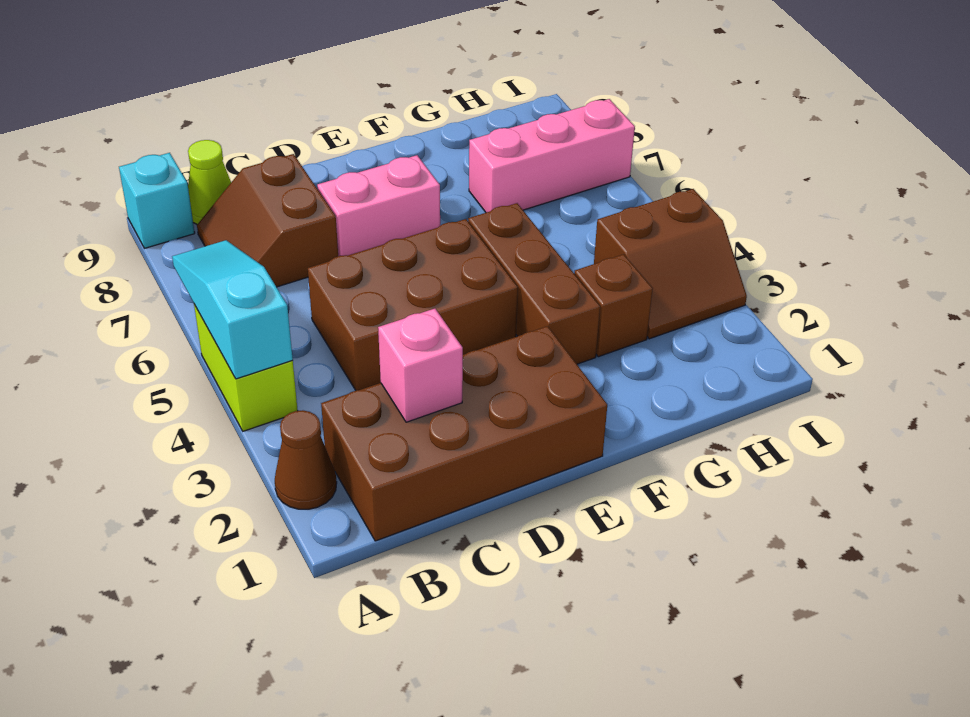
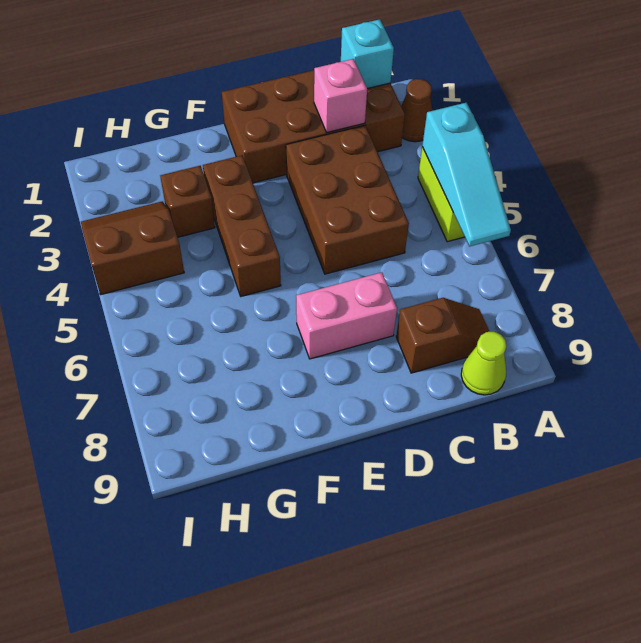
cyan 1x1 brick [119,153,195,248] -> cyan 1x1 brick moved to [341,19,394,89]
brown 2x2 slope [197,154,338,287] -> brown 1x2 slope [396,298,490,373]
brown 2x3 brick [308,219,518,390] -> brown 2x3 brick turned to [286,125,409,274]
pink 1x3 brick [469,99,635,213] -> none

